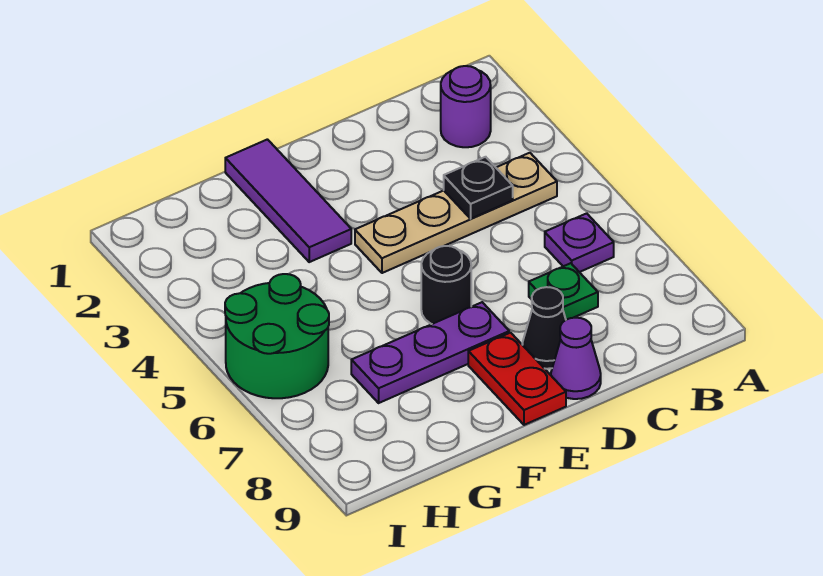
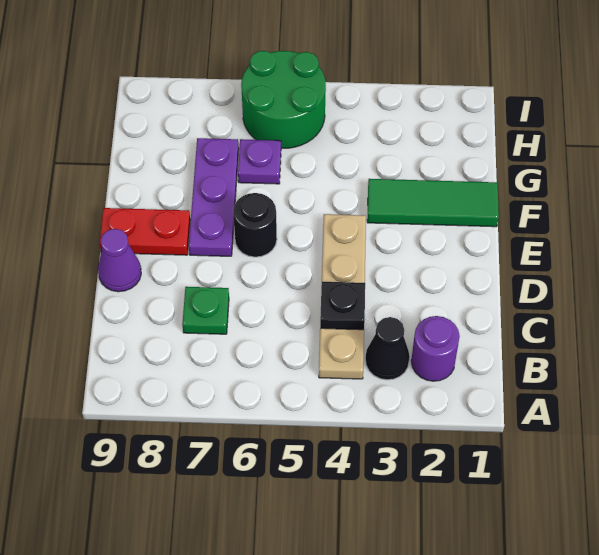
purple 1x1 plate [545,213,614,272] -> purple 1x1 plate moved to [238,139,281,184]
black 1x1 cone [522,287,566,369] -> black 1x1 cone moved to [365,317,410,380]
purple 1x3 tile [225,139,351,262] -> green 1x3 tile [367,179,499,227]

